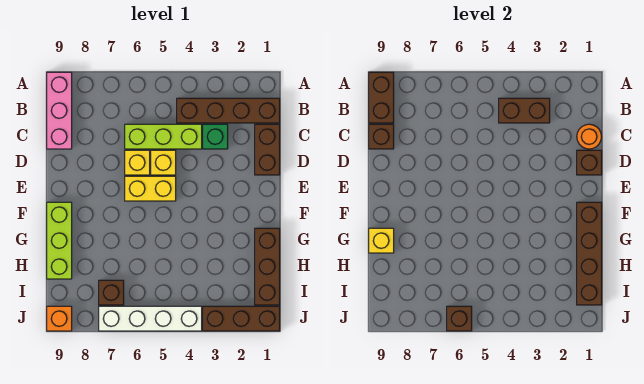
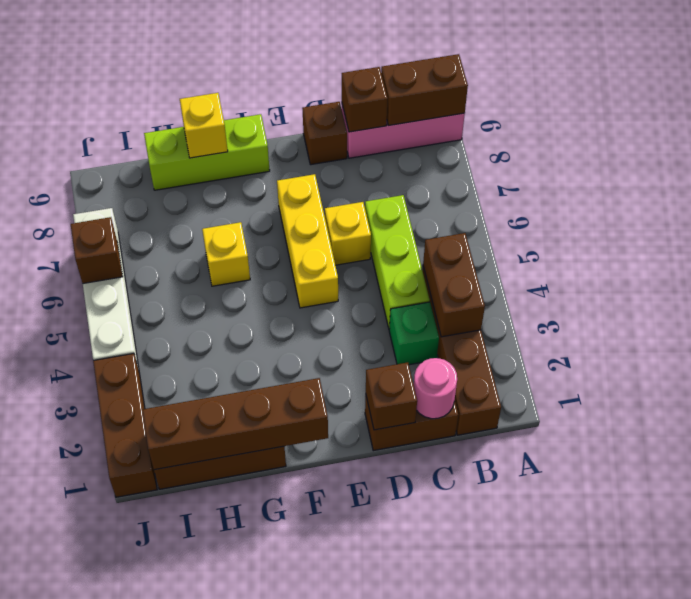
orange 1x1 round brick [577,124,602,149] -> pink 1x1 round brick [414,358,457,419]
yellow 1x1 brick [151,150,176,175] -> yellow 1x1 brick moved to [202,222,250,286]
yellow 1x2 brick [125,176,176,201] -> yellow 1x3 brick [277,174,338,308]
brown 1x1 brick [99,280,124,305] -> brown 1x1 brick moved to [302,102,347,165]
orange 1x1 brick [47,306,72,331] -> none

